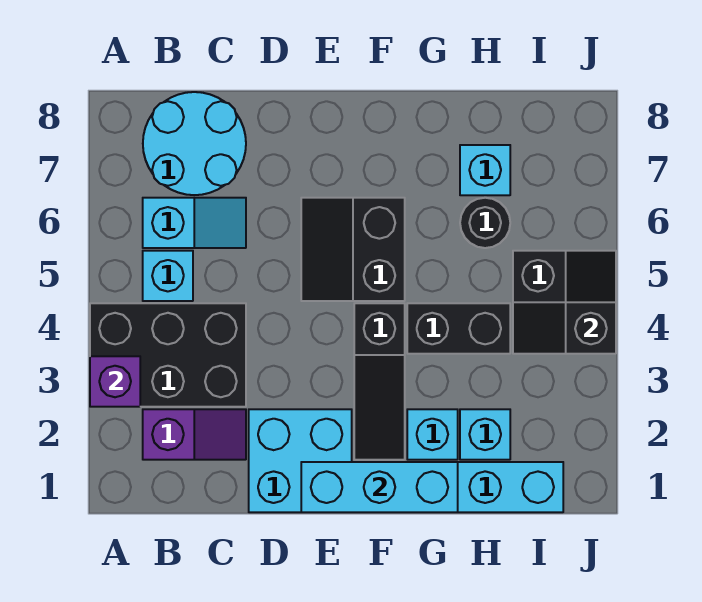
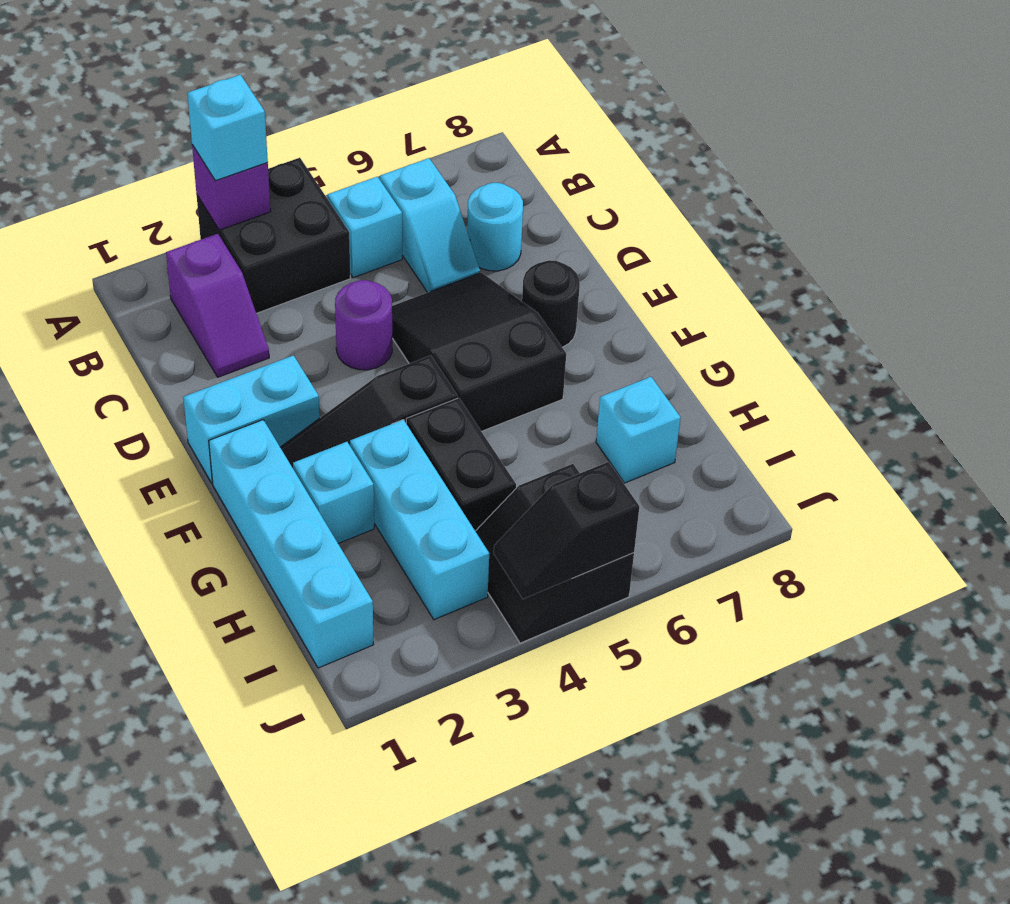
black 2x3 brick [90,303,246,407] -> black 2x2 brick [197,158,350,313]
cyan 2x2 round brick [143,92,246,195] -> cyan 1x1 round brick [467,183,523,271]
cyan 2x2 brick [249,409,352,512] -> cyan 1x2 brick [183,355,320,483]
none -> purple 1x1 round brick [335,280,392,370]
cyan 1x3 brick [301,462,458,512] -> cyan 1x3 brick moved to [350,420,489,620]
black 2x2 slope [301,198,405,301] -> black 2x3 slope [392,272,566,431]
cyan 1x1 brick [460,409,510,460] -> cyan 1x1 brick moved to [187,75,268,181]
black 1x1 round brick [460,198,510,248] -> black 1x1 round brick moved to [522,260,580,347]
black 1x2 slope [566,251,616,354] -> black 1x2 slope turned to [494,462,639,599]

